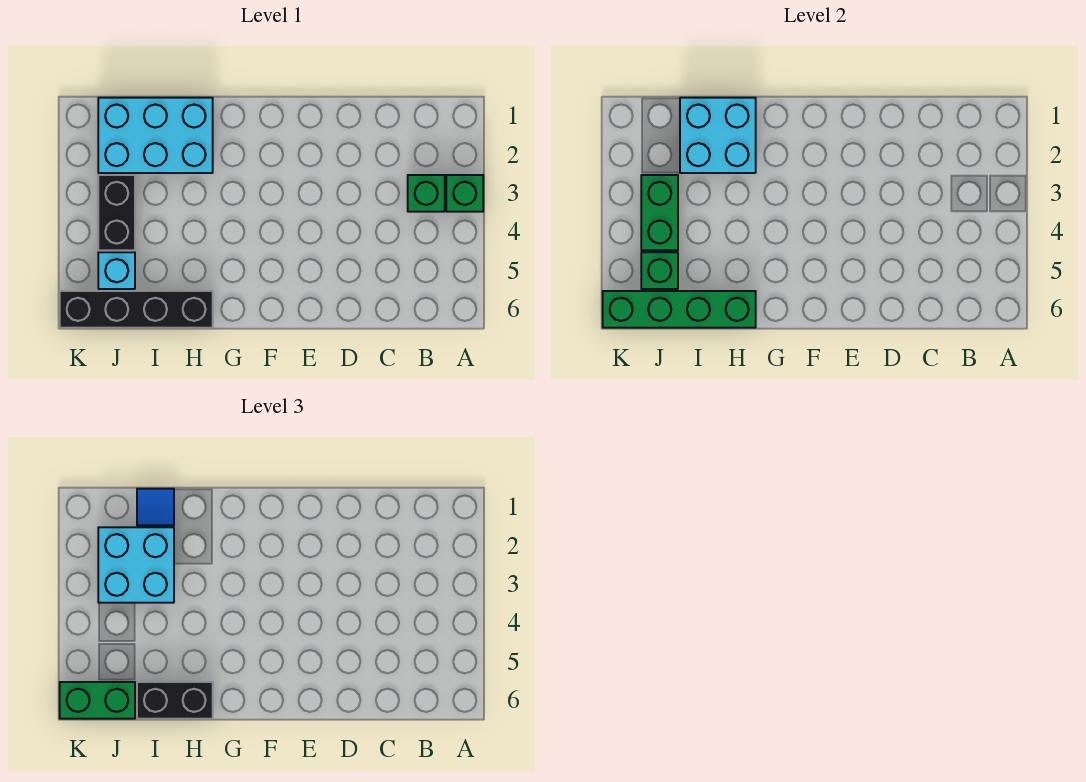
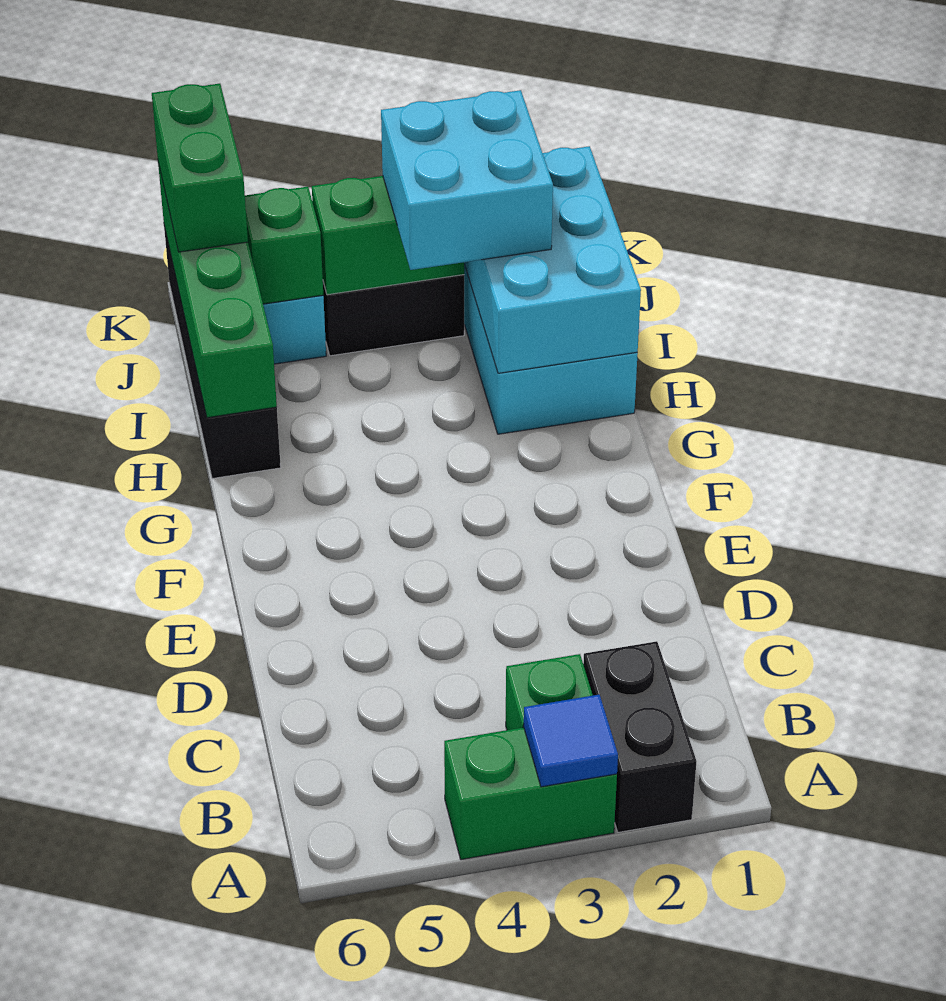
green 1x1 brick [446,175,483,212] -> green 1x2 brick [444,727,617,860]
cyan 2x2 brick [680,98,756,173] -> cyan 2x3 brick [464,146,641,373]
black 1x2 brick [137,682,213,719] -> black 1x2 brick moved to [583,641,697,832]
blue 1x1 tile [137,489,174,525] -> blue 1x1 tile moved to [524,695,618,787]

